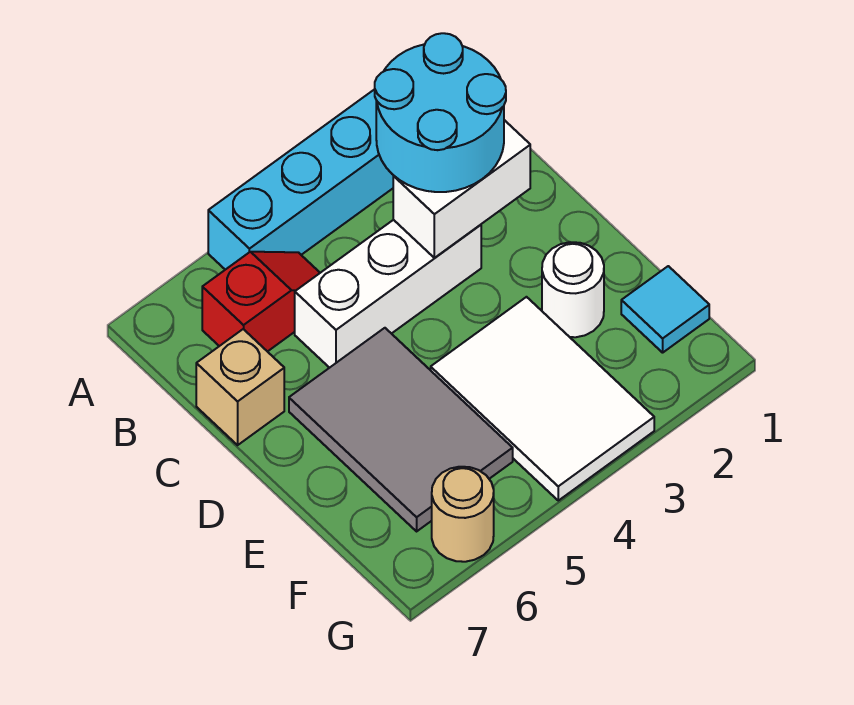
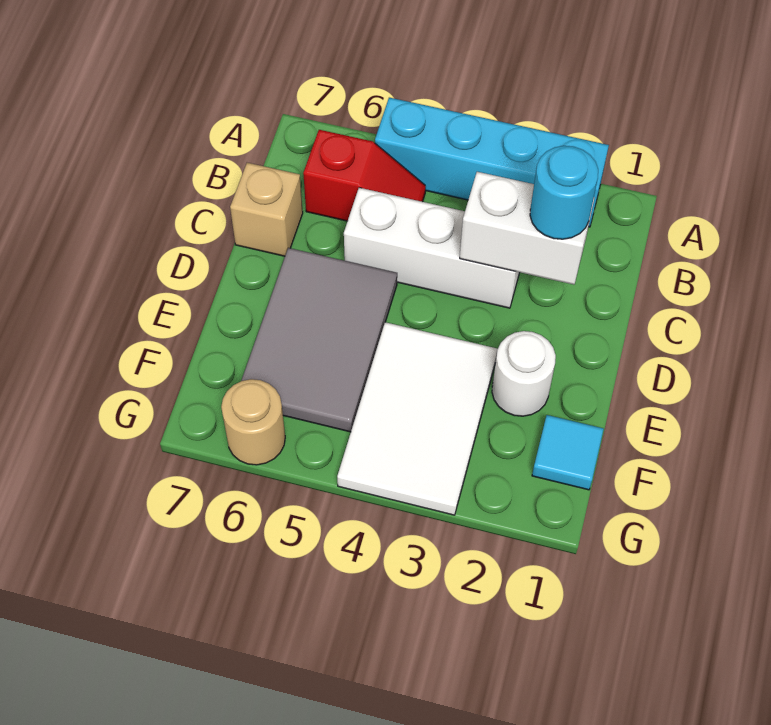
cyan 2x2 round brick [375,33,506,192] -> cyan 1x1 round brick [530,146,598,239]

